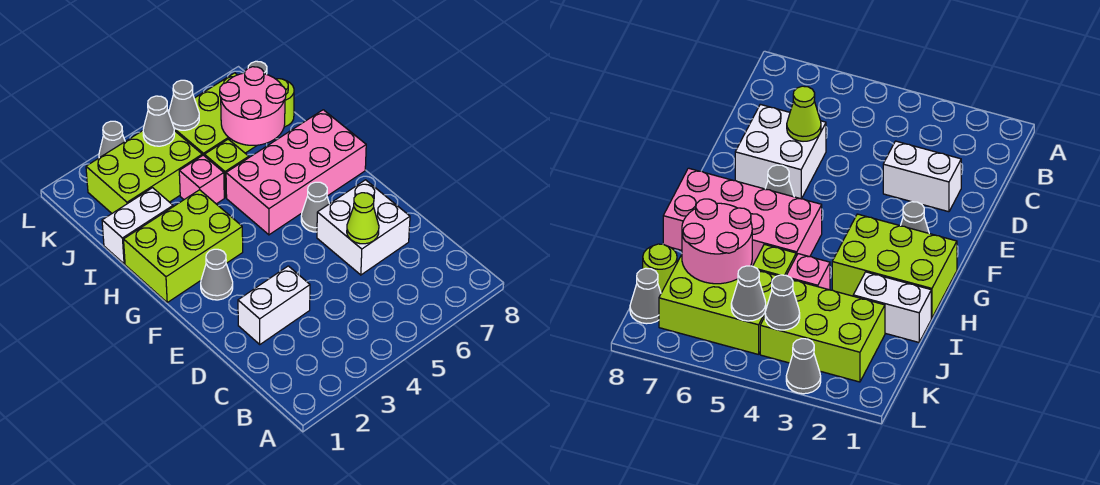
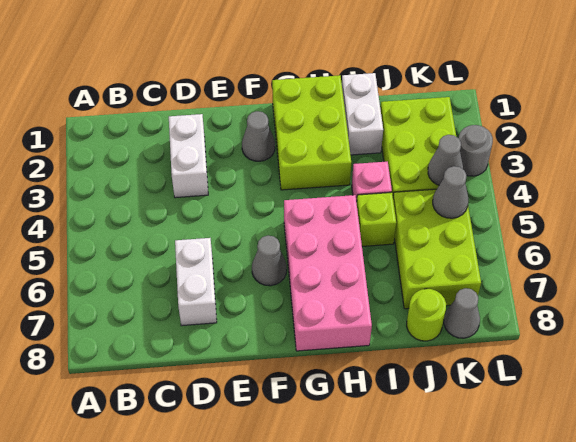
white 2x2 brick [317,180,410,275] -> white 1x2 brick [175,238,217,326]
lime 1x1 cone [347,193,379,244] -> none
pink 2x2 round brick [220,67,286,145] -> none
grey 1x1 cone [99,121,125,158] -> grey 1x1 round brick [459,125,493,176]

